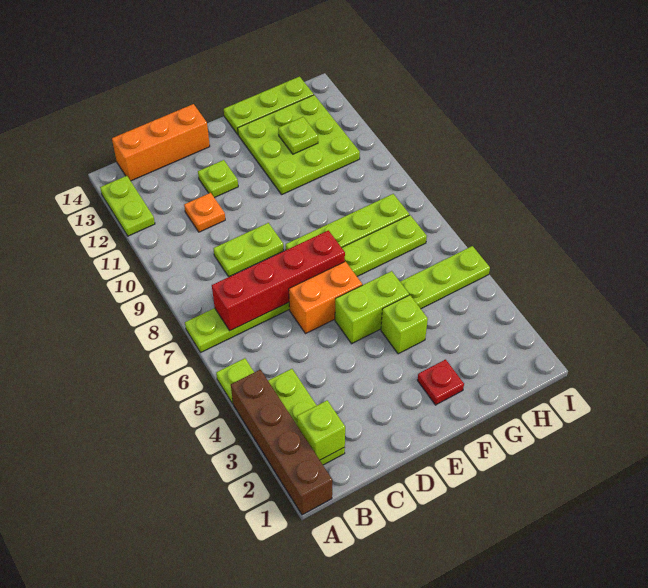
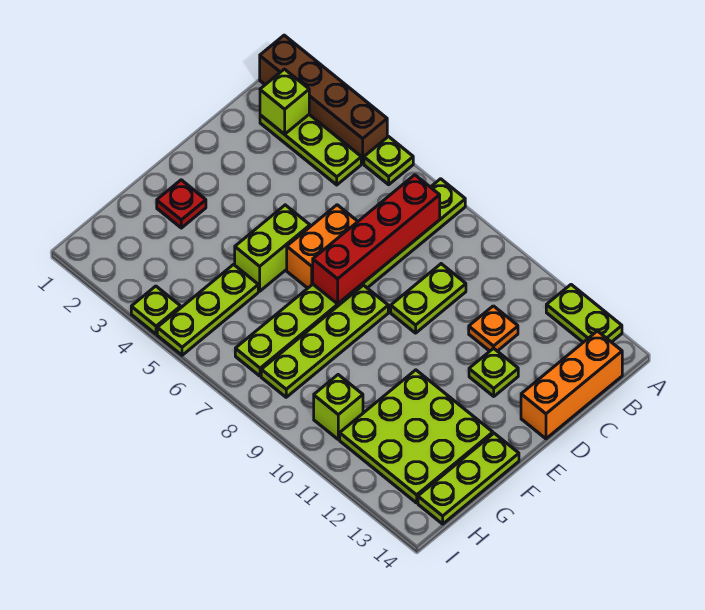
lime 1x1 brick [381,295,428,354] -> lime 1x1 brick moved to [314,375,363,439]
lime 1x1 plate [278,117,318,154] -> lime 1x1 plate moved to [131,286,181,334]

